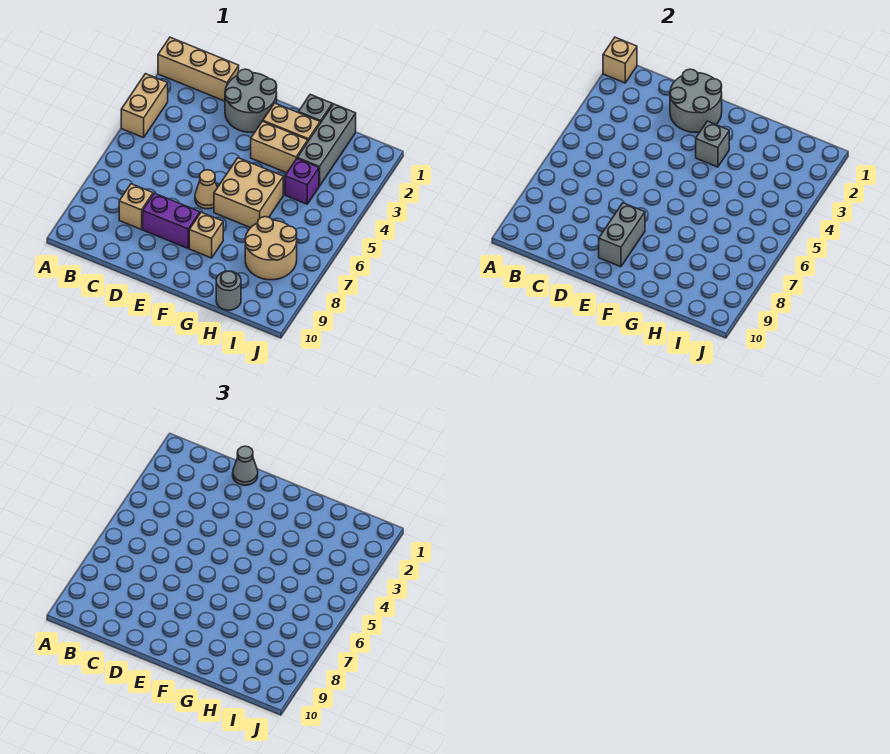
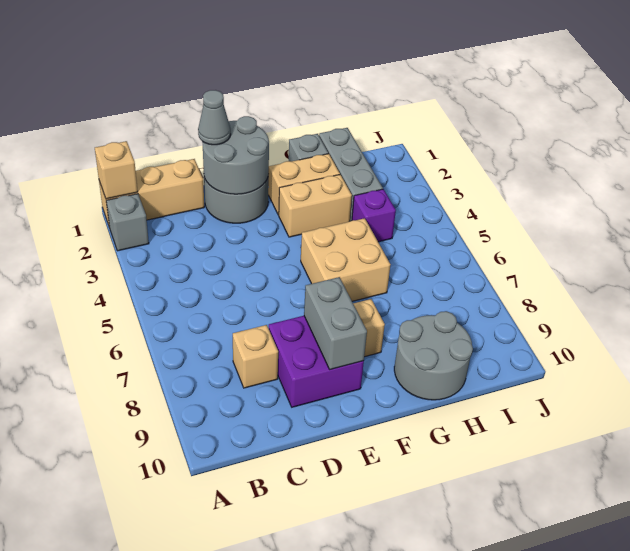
tan 1x2 brick [121,74,168,138] -> none
purple 1x2 brick [143,193,200,248] -> purple 2x2 brick [268,316,364,407]
tan 1x1 cone [195,170,218,209] -> none
grey 1x1 brick [696,121,729,167] -> grey 1x1 brick moved to [106,194,149,251]
tan 2x2 round brick [245,217,297,280] -> none
grey 1x1 round brick [216,271,241,310] -> grey 2x2 round brick [394,311,473,400]

